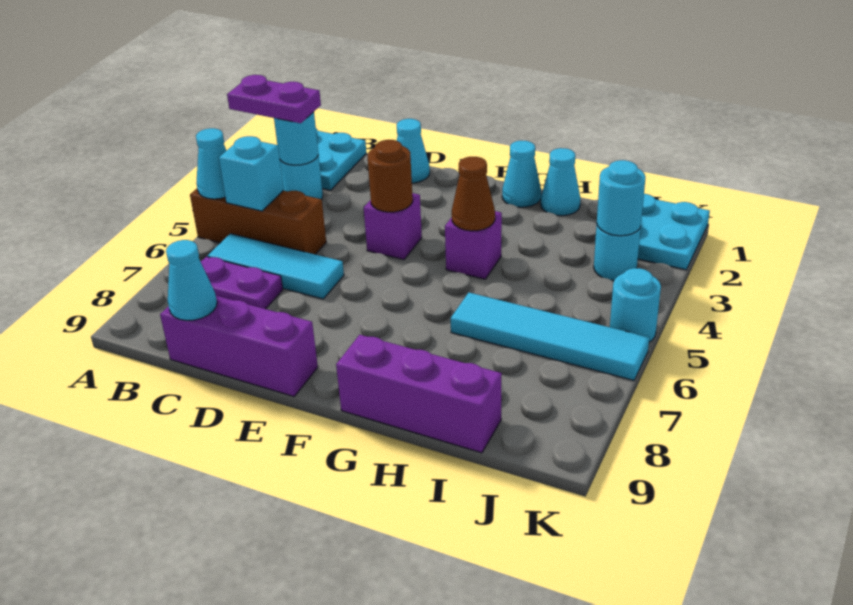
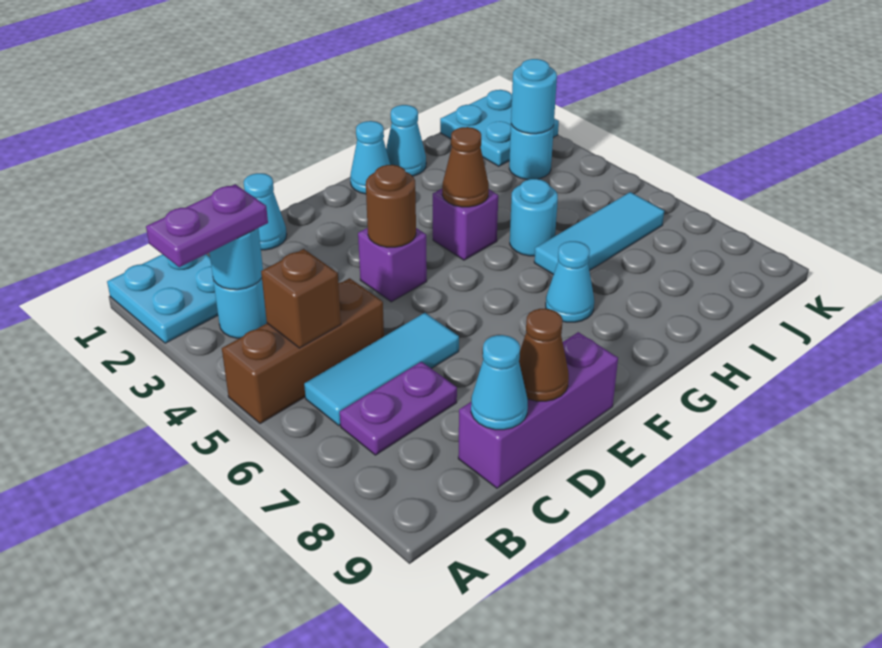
cyan 1x1 cone [196,128,226,199] -> cyan 1x1 cone moved to [546,241,594,322]
cyan 1x1 brick [219,136,284,211] -> brown 1x1 brick [261,249,341,348]
none -> brown 1x1 cone [519,309,569,401]
purple 1x3 brick [336,335,502,453] -> none
cyan 1x4 tile [451,293,649,380] -> cyan 1x3 tile [534,192,664,275]
cyan 1x1 round brick [610,268,661,342] -> cyan 1x1 round brick moved to [510,179,558,256]

